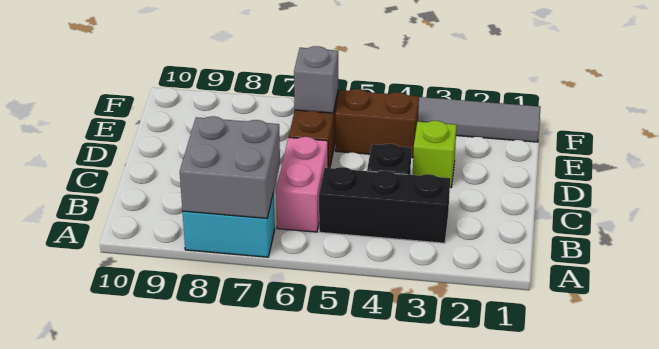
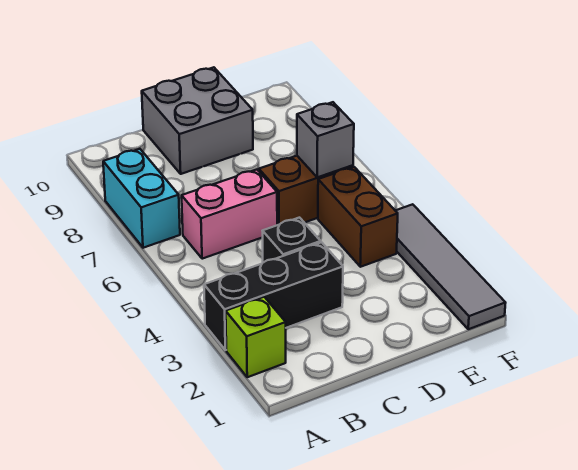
grey 2x2 brick [180,116,280,218] -> grey 2x2 brick moved to [142,67,253,174]
black 1x3 brick [319,167,450,243] -> black 1x3 brick turned to [204,242,343,350]
lime 1x1 brick [413,121,457,188] -> lime 1x1 brick moved to [226,297,286,377]

